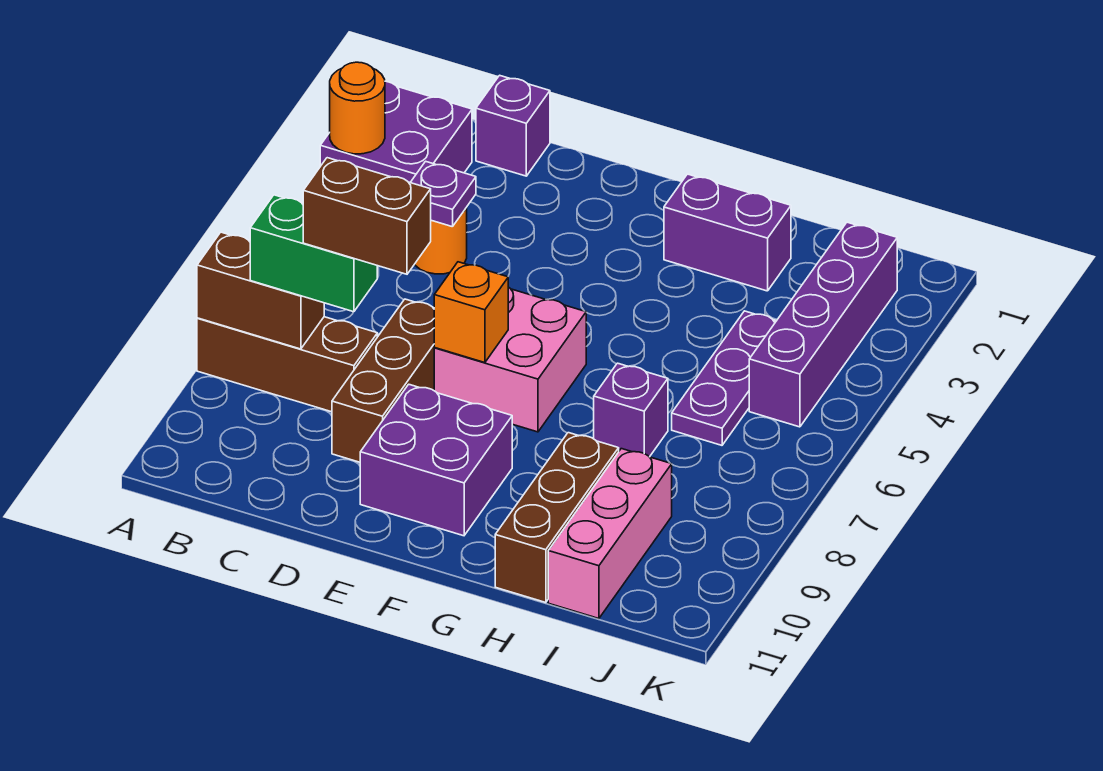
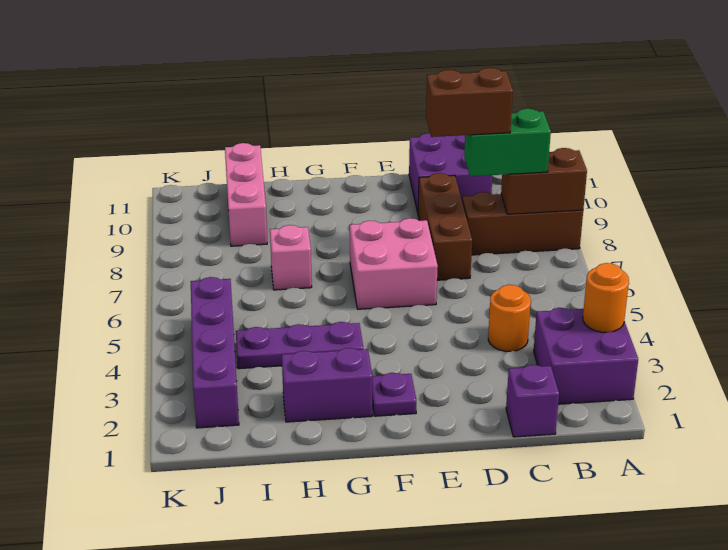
purple 1x1 plate [410,161,476,227] -> purple 1x1 plate moved to [372,373,416,416]
orange 1x1 brick [434,262,508,363] -> none
purple 2x2 brick [360,384,512,536] -> purple 2x2 brick moved to [409,133,492,212]
purple 1x1 brick [594,363,668,457] -> pink 1x1 brick [270,225,312,290]
brown 1x3 brick [495,433,619,603] -> none
purple 1x3 plate [672,311,776,445] -> purple 1x3 plate turned to [236,322,363,369]

